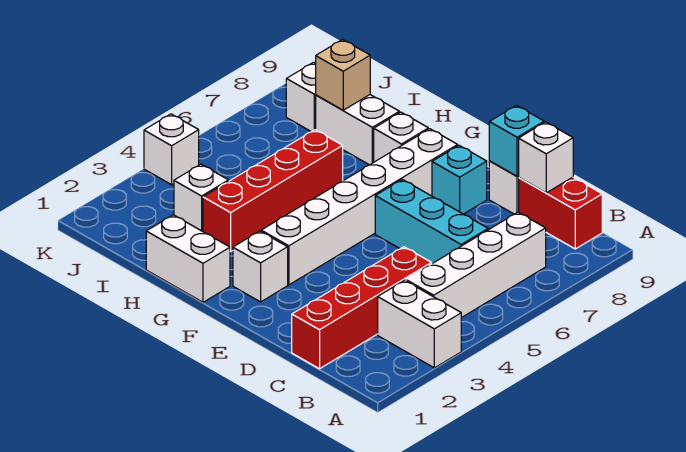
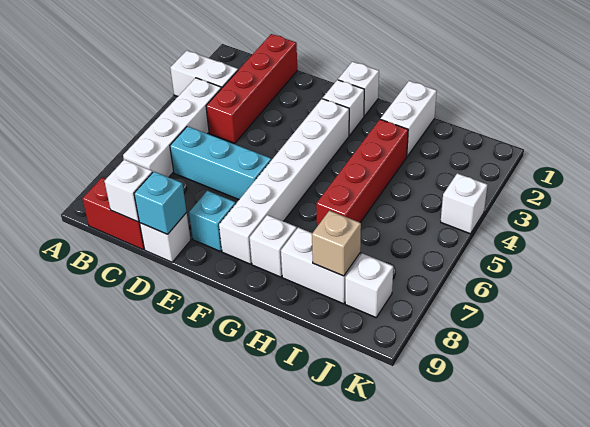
white 1x2 brick [146,215,230,302] -> white 1x2 brick turned to [381,81,437,156]
white 1x1 brick [174,164,229,231] -> white 1x1 brick moved to [338,62,379,116]

